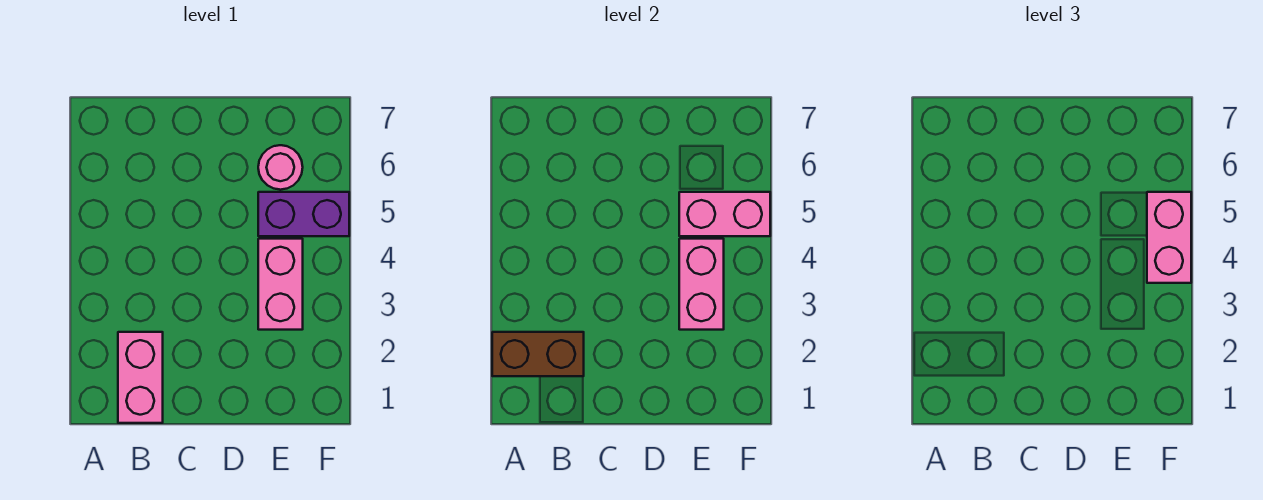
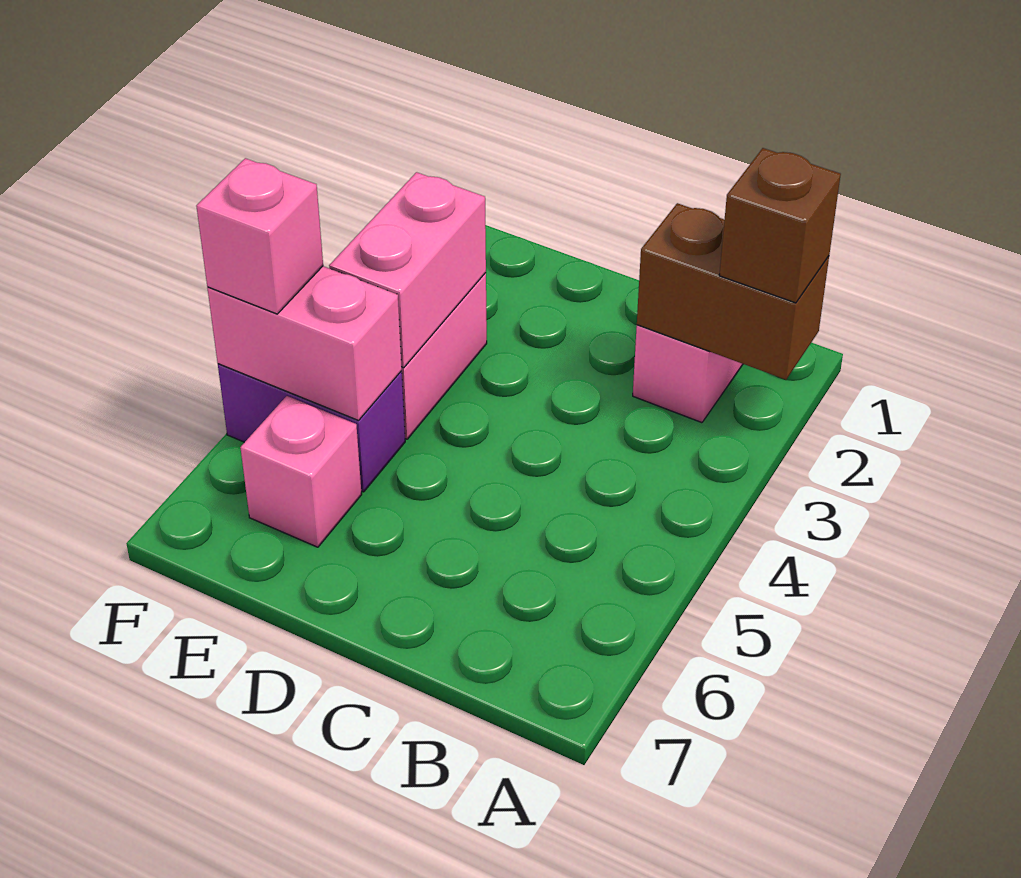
none -> brown 1x1 brick [719,148,841,303]
pink 1x1 round brick [258,145,303,190] -> pink 1x1 brick [240,396,362,547]
pink 1x2 brick [1147,192,1191,283] -> pink 1x1 brick [196,158,323,314]

